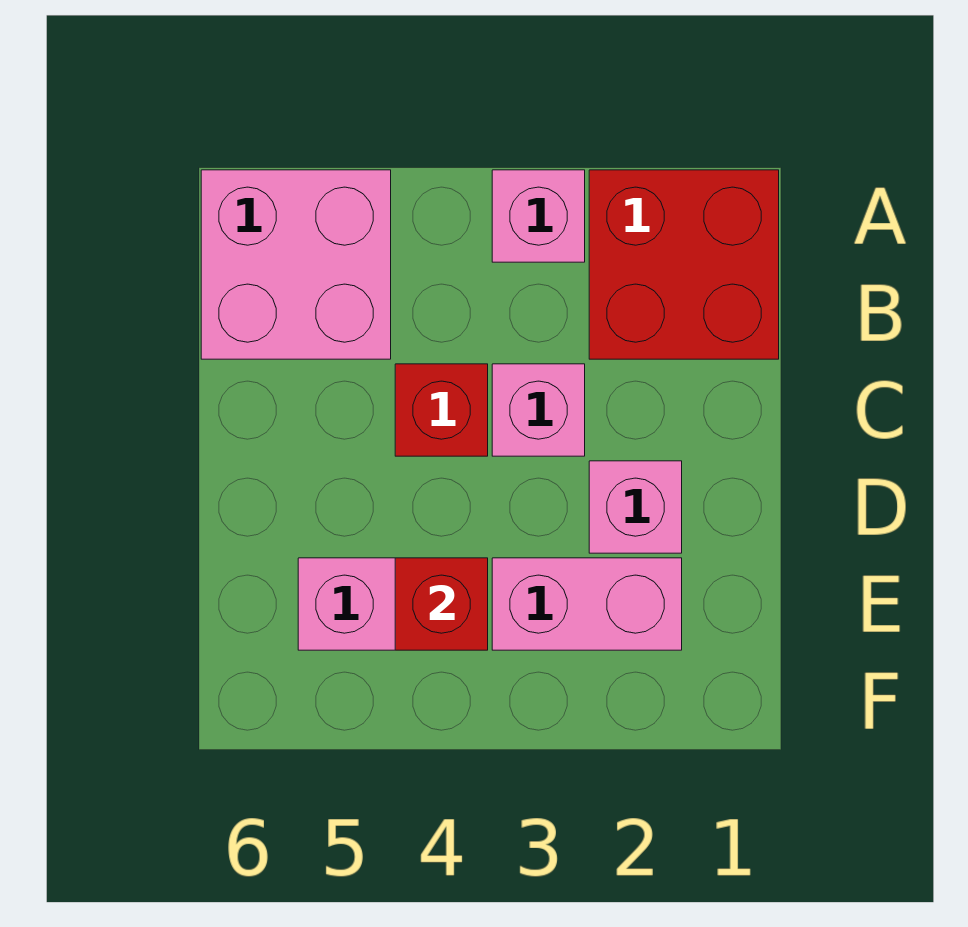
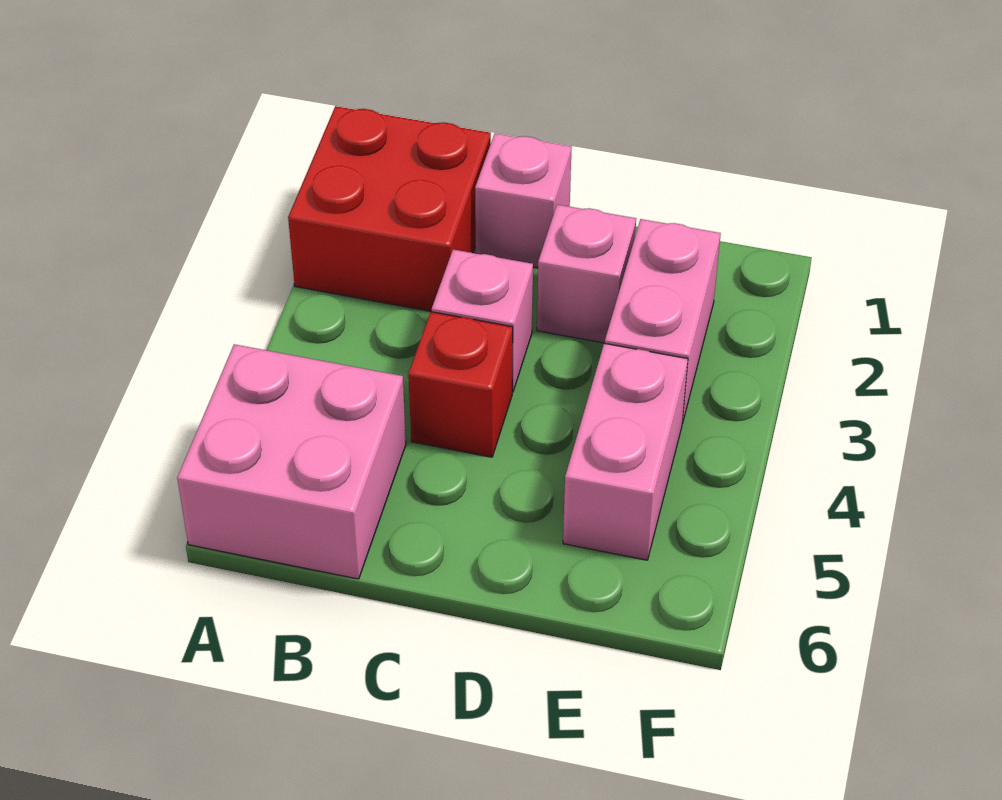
pink 1x1 brick [492,170,585,262] -> pink 1x1 brick moved to [475,133,572,268]
red 1x1 brick [395,558,488,650] -> none

